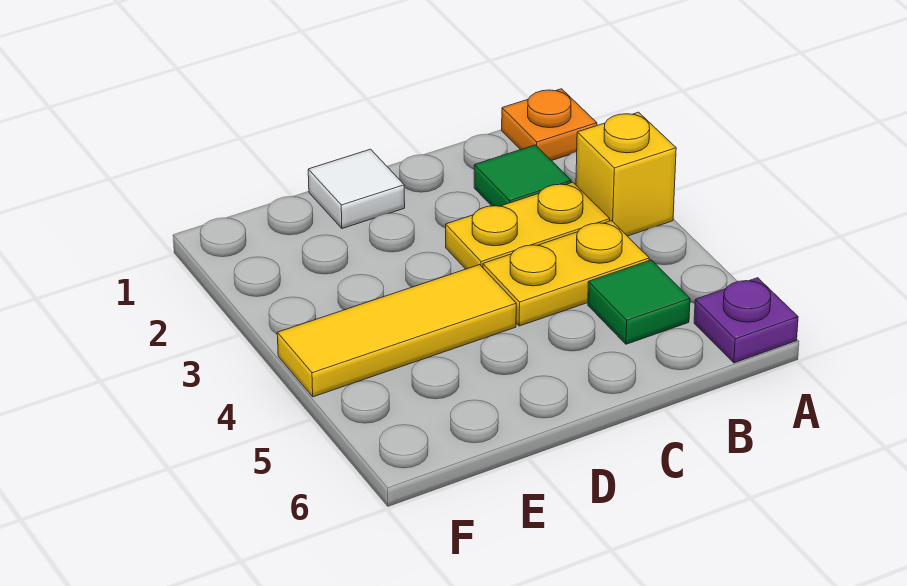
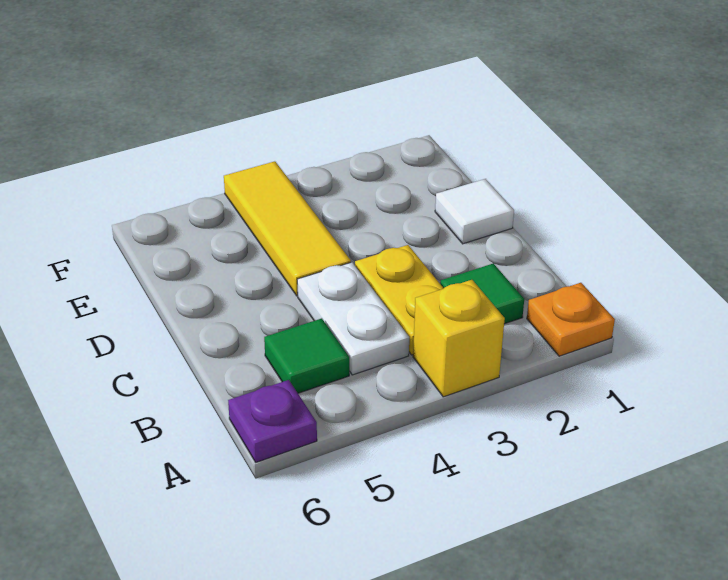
yellow 1x2 plate [483,221,649,326] -> white 1x2 plate [297,262,409,375]

